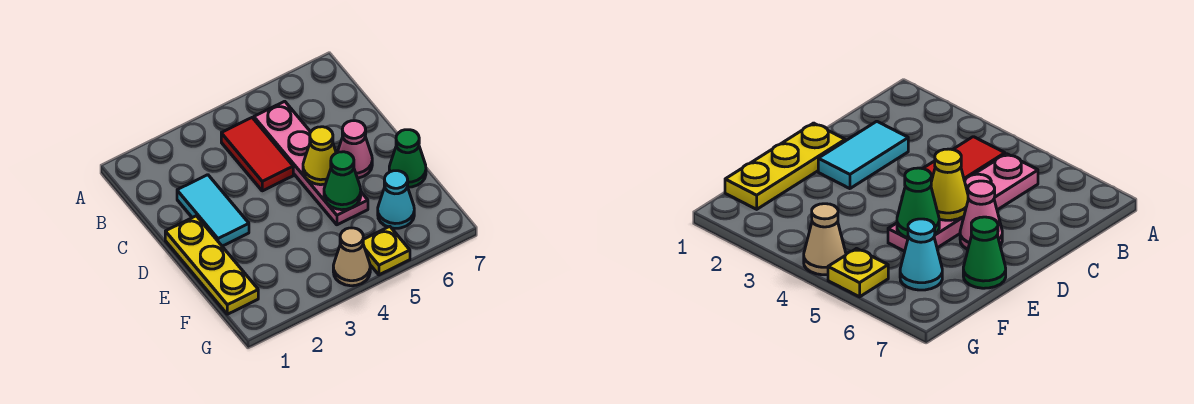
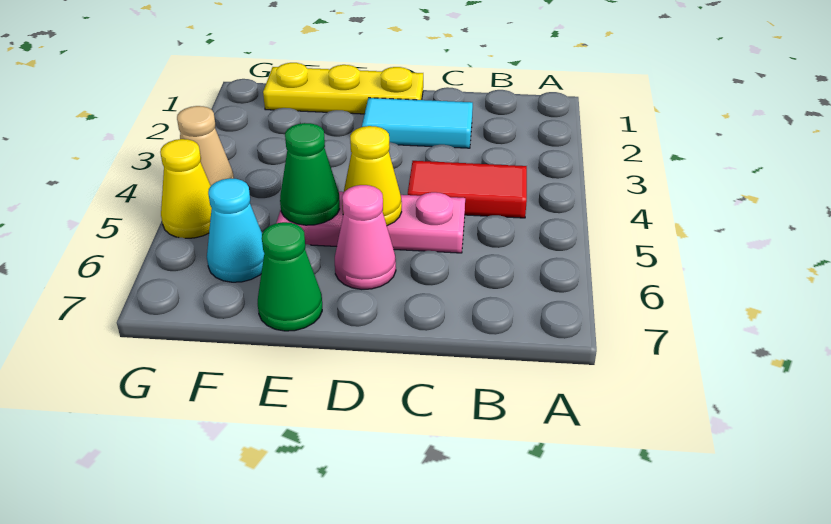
pink 1x4 plate [254,101,368,225] -> pink 1x3 plate [277,192,465,253]
yellow 1x1 plate [363,226,410,275] -> yellow 1x1 cone [160,139,212,238]

